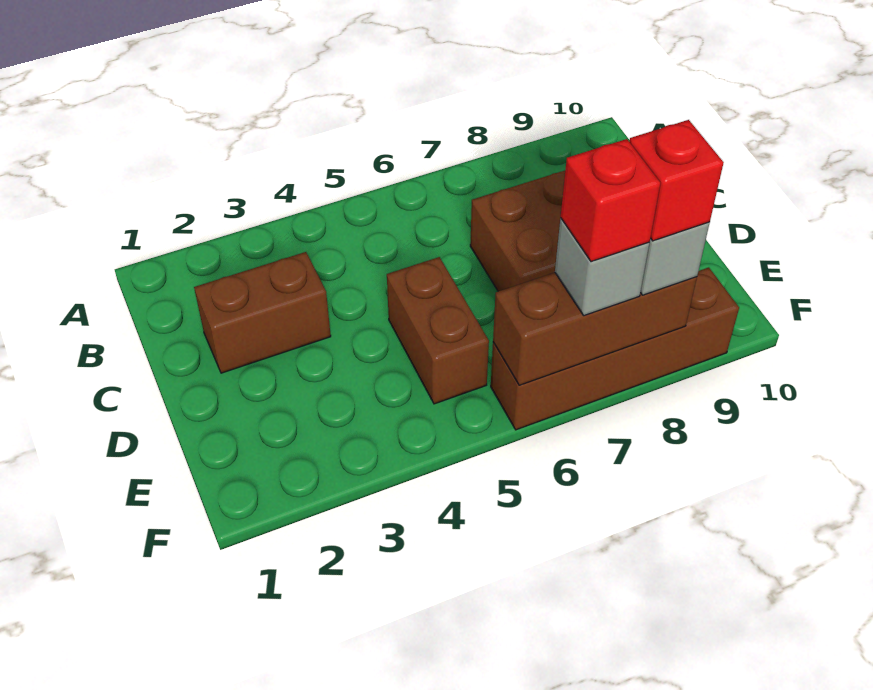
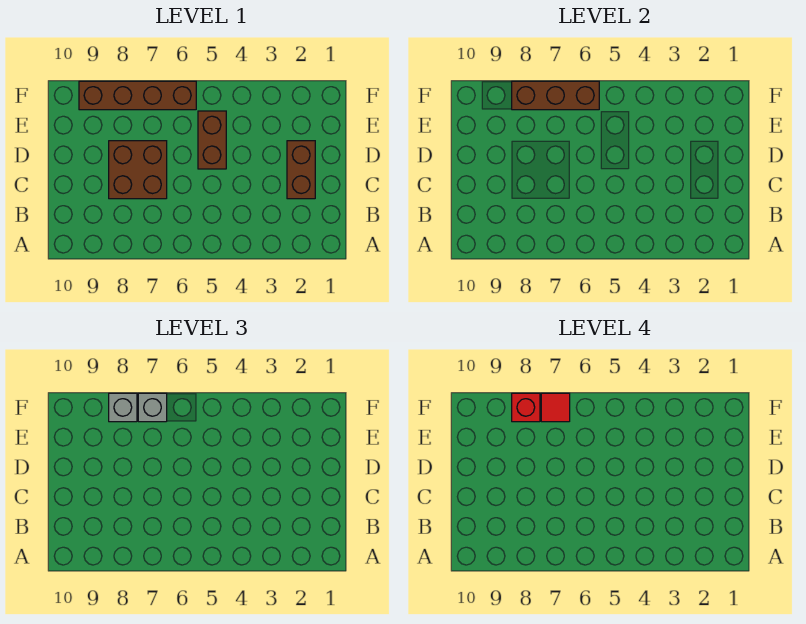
brown 1x2 brick [194,252,331,373] -> brown 1x2 brick turned to [287,141,315,199]
red 1x1 brick [561,139,660,262] -> red 1x1 tile [541,393,570,422]

